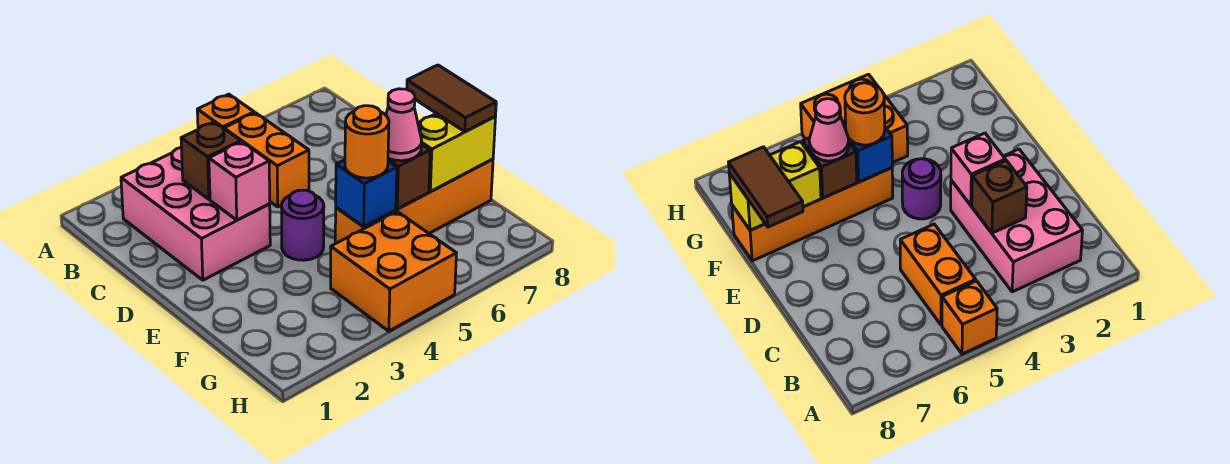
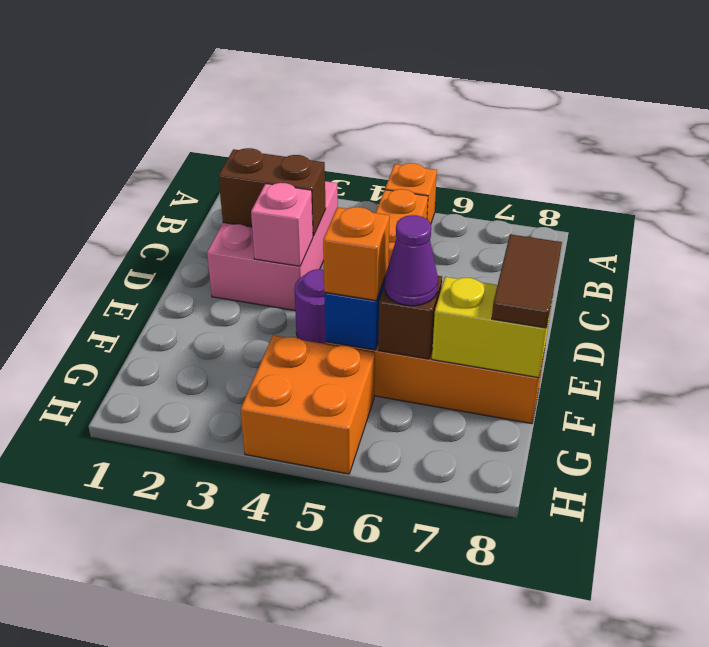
brown 1x1 brick [181,122,241,199] -> brown 1x2 brick [218,148,326,236]
orange 1x1 round brick [345,106,389,178] -> orange 1x1 brick [323,207,390,301]
pink 1x1 cone [386,89,422,161] -> purple 1x1 cone [385,215,438,306]

